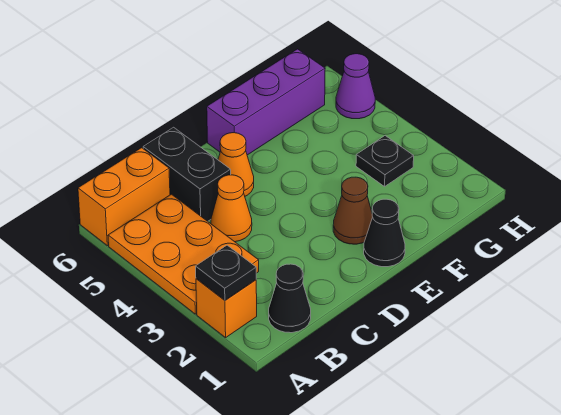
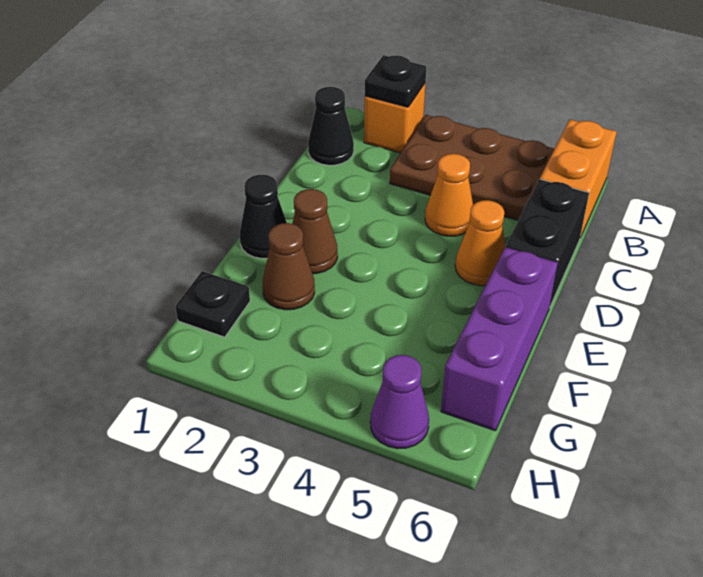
orange 2x3 plate [108,194,259,314] -> brown 2x3 plate [390,115,554,220]
black 1x2 brick [143,127,231,221] -> black 1x2 brick turned to [506,179,589,308]
none -> brown 1x1 cone [263,223,315,310]
black 1x1 plate [356,136,414,186] -> black 1x1 plate moved to [175,271,250,337]

